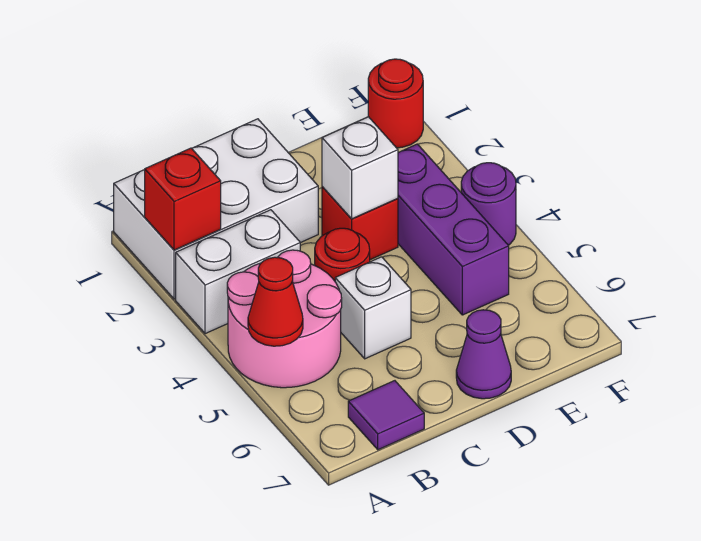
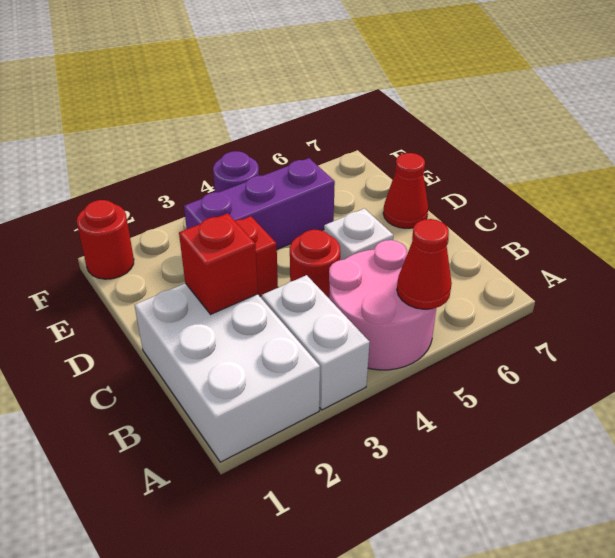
red 1x1 brick [145,148,221,250] -> red 1x1 brick moved to [179,213,258,314]
purple 1x1 tile [348,381,424,450] -> none
white 1x1 brick [322,117,398,219] -> none
purple 1x1 cone [456,310,511,399] -> red 1x1 cone [383,153,428,228]

